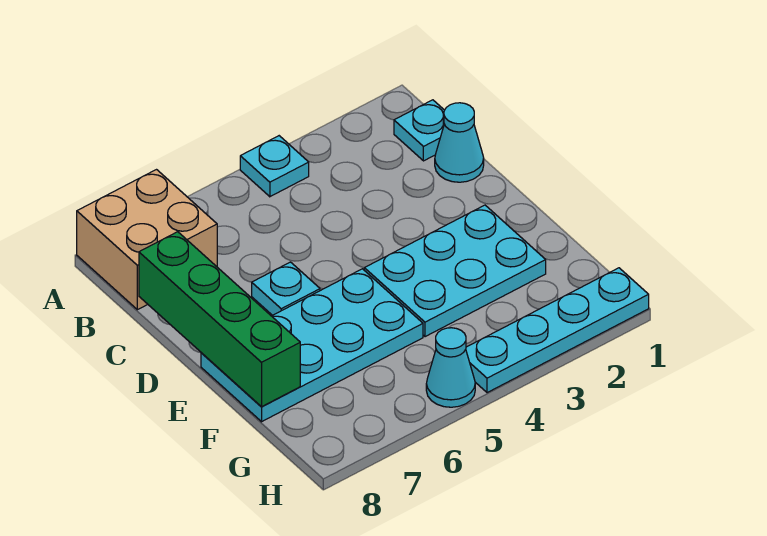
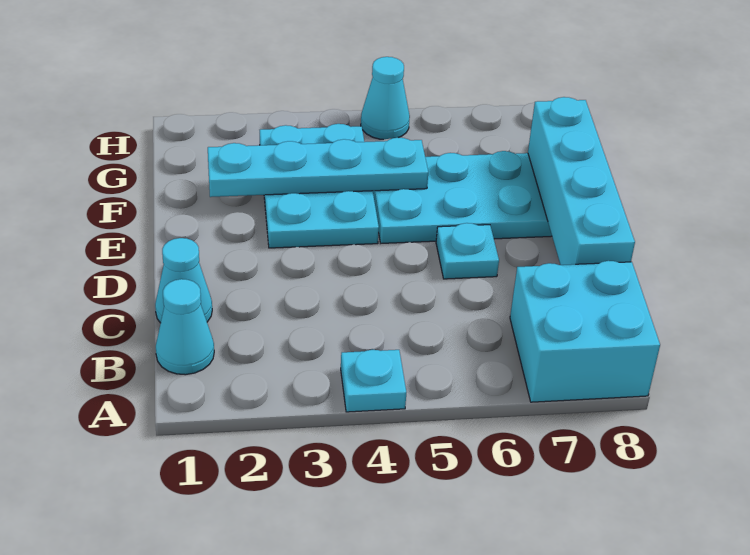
tan 2x2 brick [77,170,217,310] -> cyan 2x2 brick [510,261,660,402]
cyan 1x1 plate [394,100,444,161] -> cyan 1x1 cone [156,279,214,375]
green 1x4 brick [139,232,300,407] -> cyan 1x4 brick [528,97,635,265]
cyan 2x3 plate [364,205,546,337] -> cyan 2x3 plate turned to [260,124,379,248]
cyan 1x4 plate [466,268,649,393] -> cyan 1x4 plate moved to [208,138,428,197]

